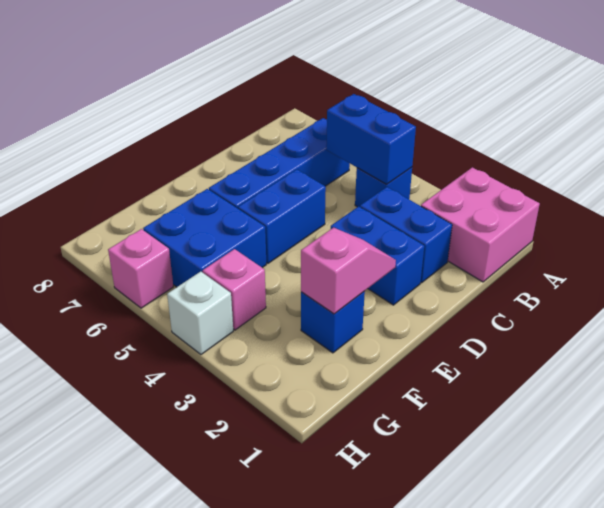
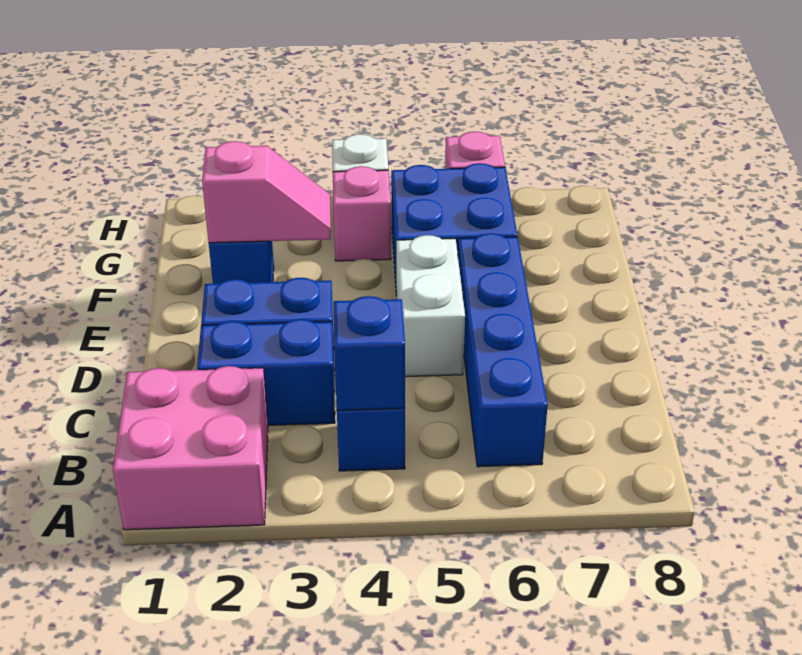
blue 1x2 brick [326,94,416,184] -> blue 1x1 brick [334,296,405,410]
blue 1x2 brick [238,169,326,263] -> white 1x2 brick [396,235,465,377]
pink 1x2 slope [301,227,396,314] -> pink 1x2 slope turned to [202,141,331,243]

